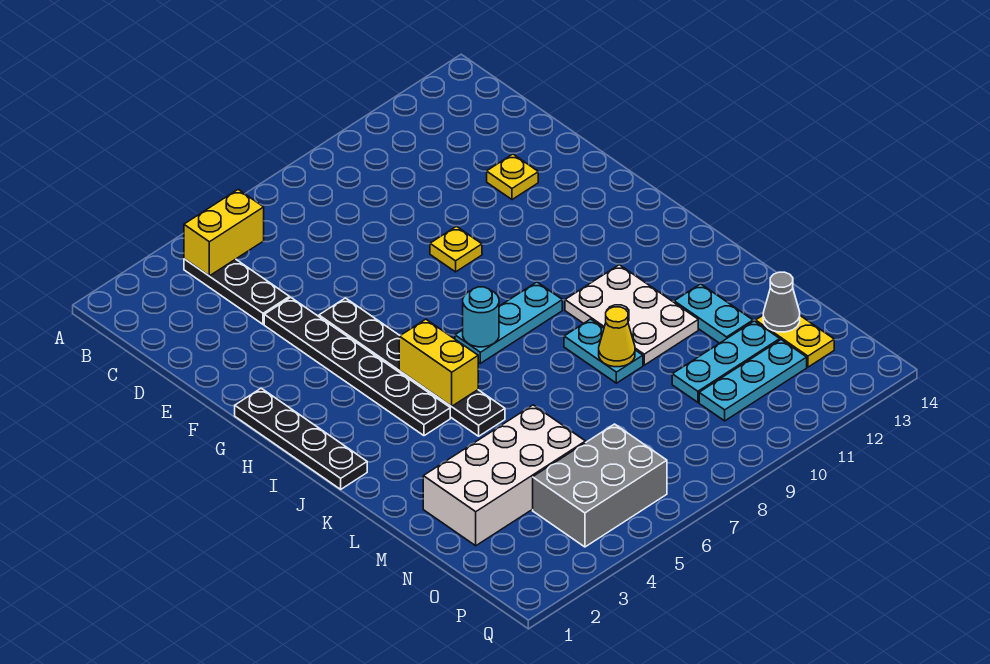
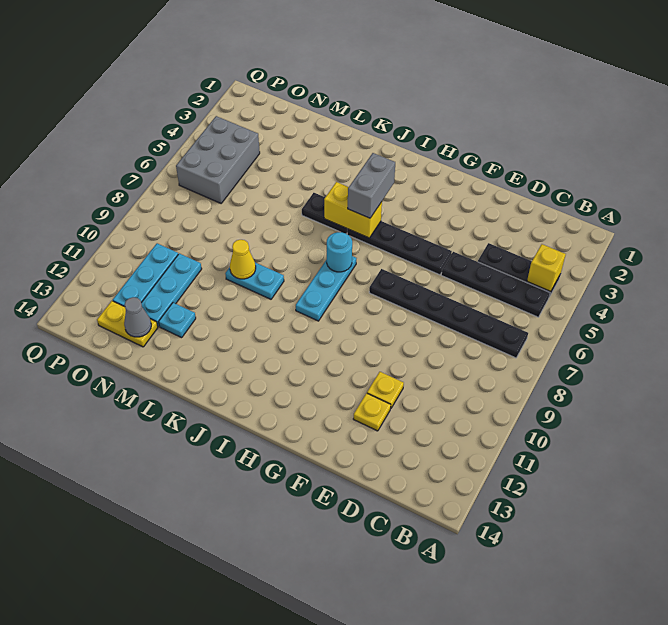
yellow 1x2 brick [184,190,264,276] -> yellow 1x1 brick [527,244,566,291]
black 1x6 plate [264,298,450,436] -> black 1x6 plate moved to [369,269,528,358]
yellow 1x1 plate [430,226,482,272] -> yellow 1x1 plate moved to [367,372,404,408]
black 1x4 plate [235,388,367,489] -> black 1x4 plate moved to [441,252,550,317]
none -> grey 1x2 brick [348,153,395,218]
white 2x3 plate [565,265,698,365] -> none
cyan 1x2 plate [674,284,753,343] -> cyan 1x1 plate [159,303,196,338]
white 2x4 brick [423,405,585,546] -> none

